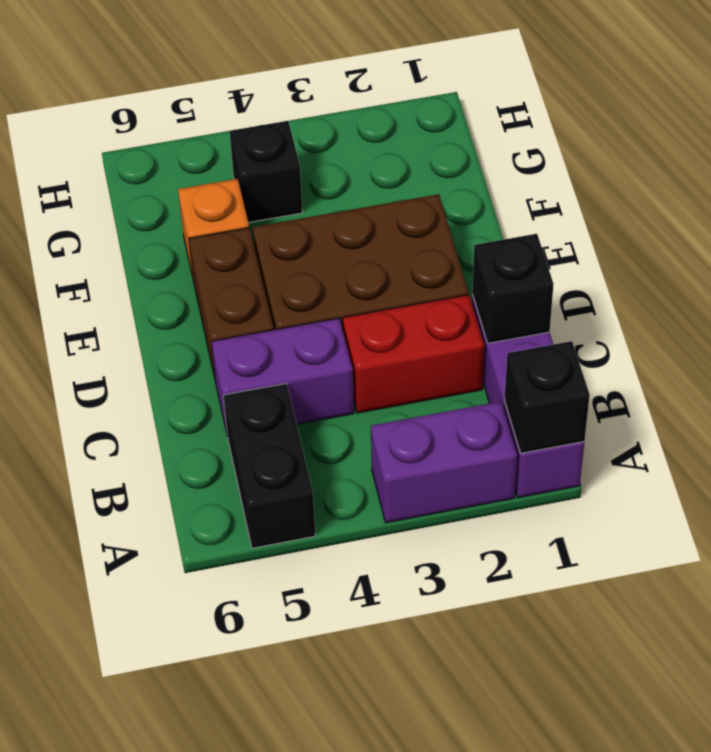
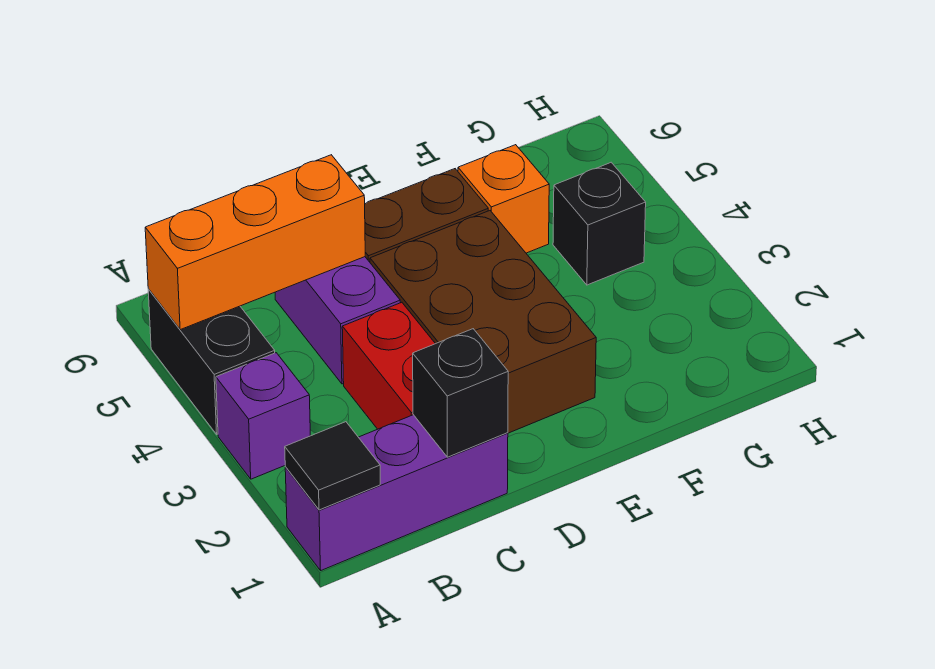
black 1x1 brick [505,341,590,453] -> black 1x1 tile [285,422,380,510]
purple 1x2 brick [371,401,517,523] -> purple 1x1 brick [216,353,310,479]
black 1x2 brick [223,383,316,548] -> black 1x2 brick turned to [148,289,275,434]
none -> orange 1x3 brick [145,155,365,330]

